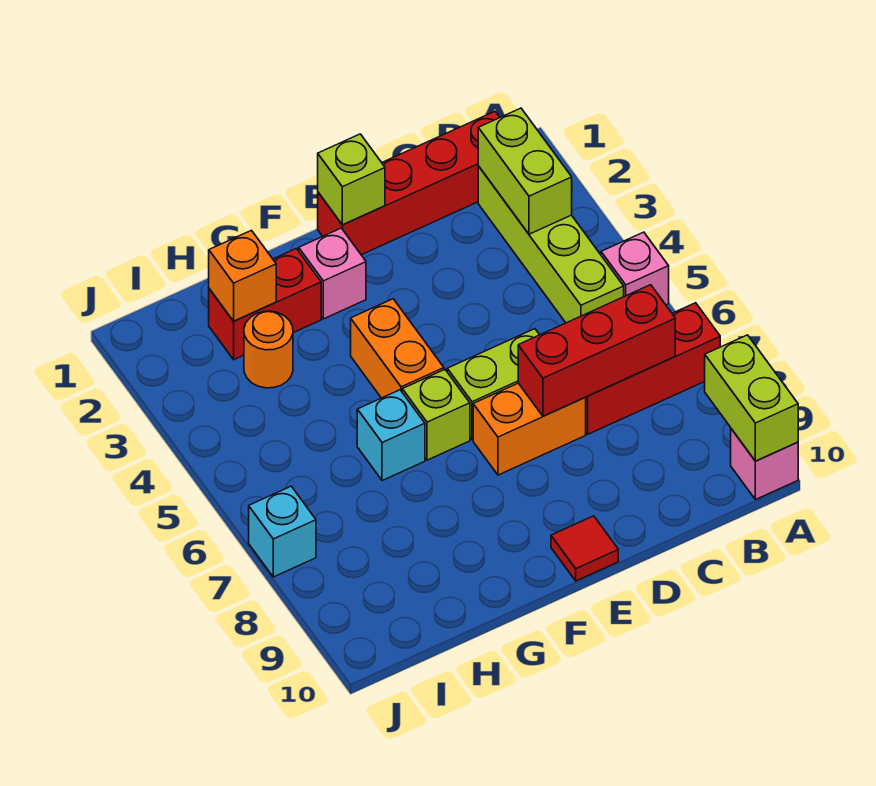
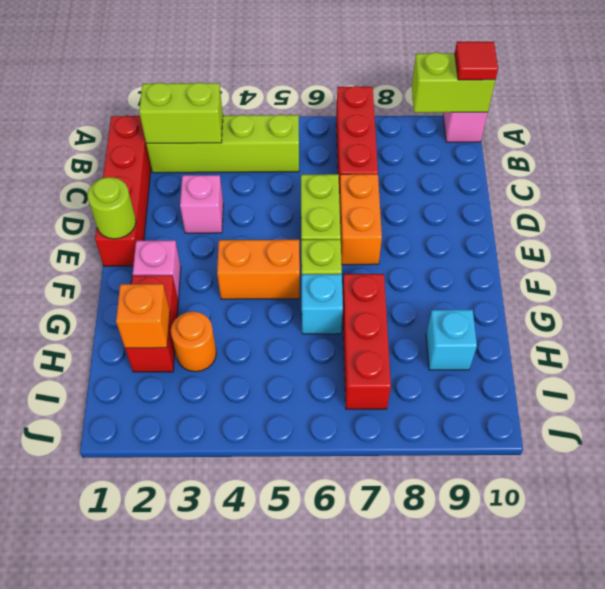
pink 1x1 brick [601,232,669,305] -> pink 1x1 brick moved to [180,175,223,233]
red 1x3 brick [518,285,675,416] -> red 1x3 brick moved to [343,274,391,409]
lime 1x1 brick [318,134,385,225] -> lime 1x1 round brick [88,177,136,239]
red 1x1 tile [551,516,618,581] -> red 1x1 tile moved to [455,41,498,80]
cyan 1x1 brick [249,486,316,577] -> cyan 1x1 brick moved to [426,310,477,370]

